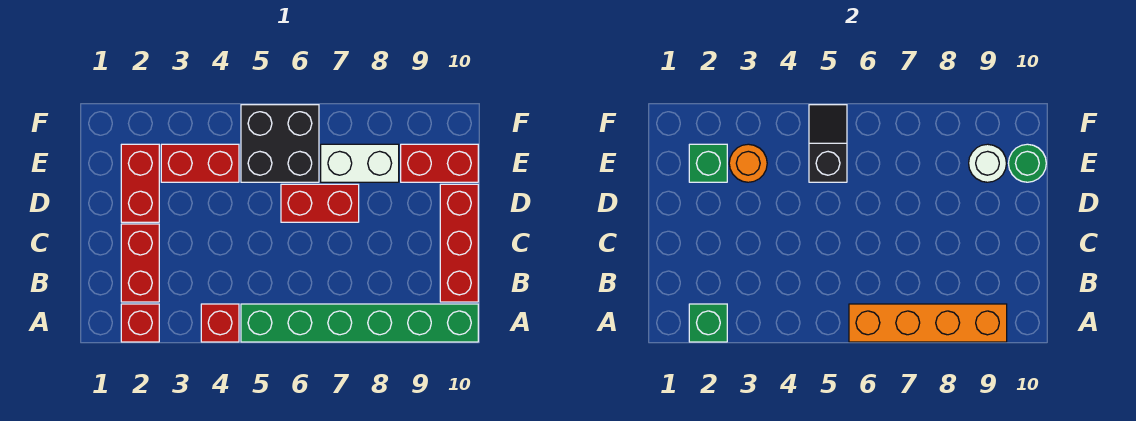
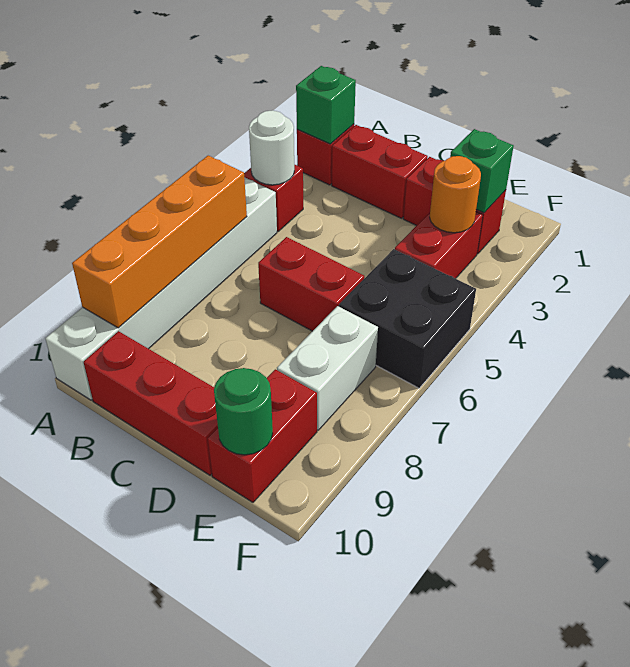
green 1x6 brick [241,304,478,342] -> white 1x6 brick [45,177,277,400]
red 1x2 brick [281,184,359,222] -> red 1x2 brick turned to [258,237,364,331]
black 1x2 slope [809,105,847,182] -> none
white 1x1 round brick [969,144,1006,182] -> white 1x1 round brick moved to [249,110,294,185]

